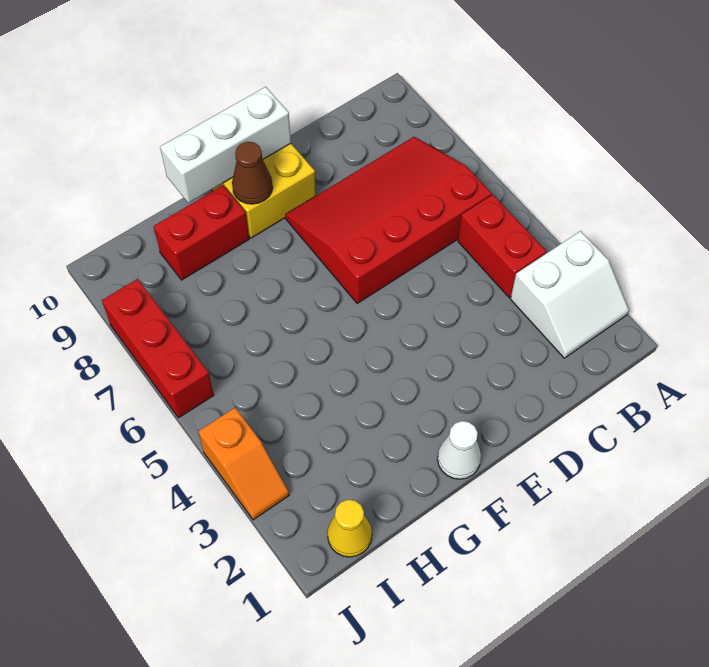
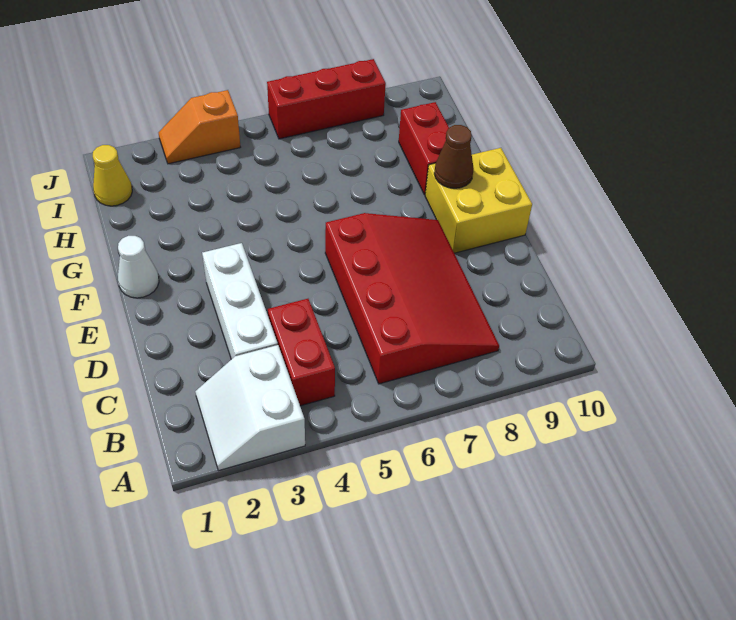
red 1x2 brick [458,195,546,298] -> red 1x2 brick turned to [268,299,335,406]
white 1x3 brick [160,87,291,203] -> white 1x3 brick moved to [202,243,278,359]

